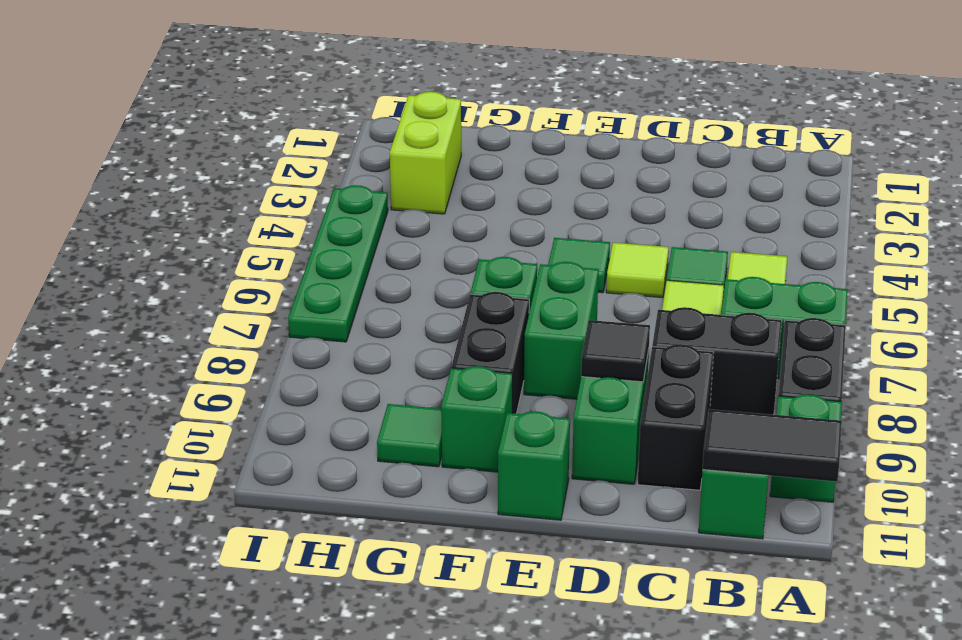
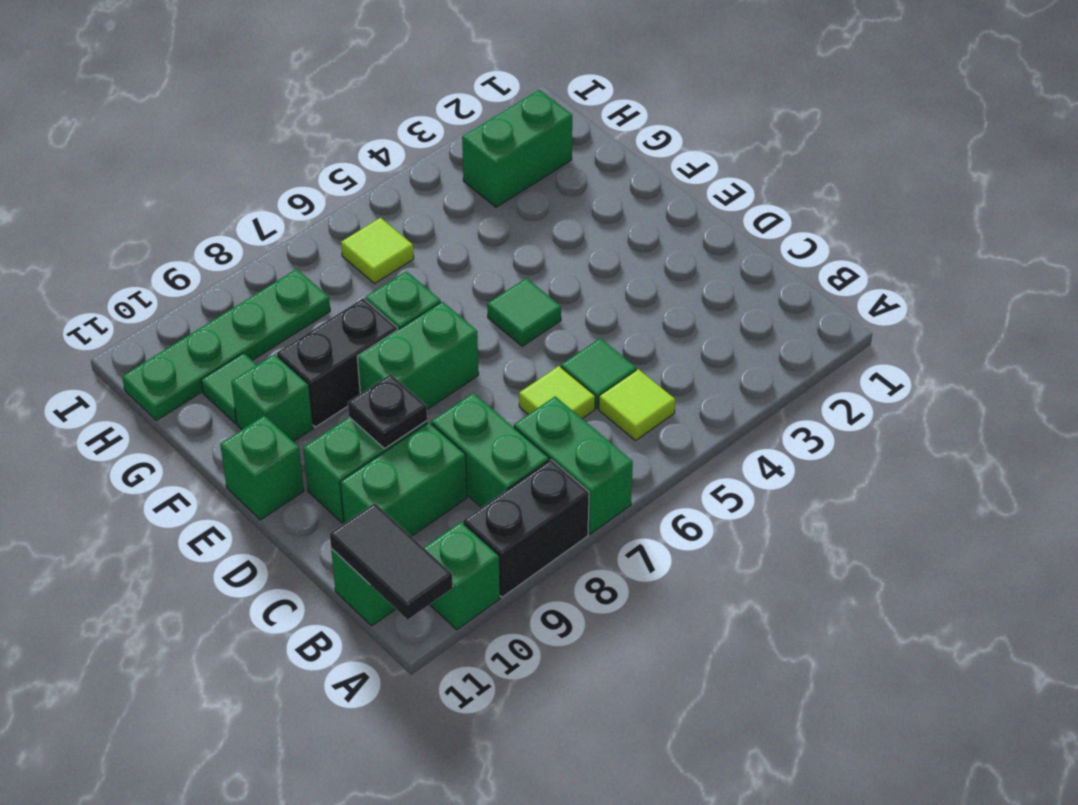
black 1x2 brick [652,307,782,415] -> green 1x2 brick [431,393,549,508]
black 1x2 brick [638,344,714,490] -> green 1x2 brick [340,423,467,536]
lime 1x1 tile [606,242,669,298] -> lime 1x1 tile moved to [341,218,414,284]
black 1x1 tile [581,320,650,382] -> black 1x1 plate [348,374,427,449]
lime 1x2 brick [390,92,461,214] -> green 1x2 brick [462,90,572,207]
green 1x4 plate [288,185,388,342] -> green 1x4 plate moved to [122,269,330,420]

